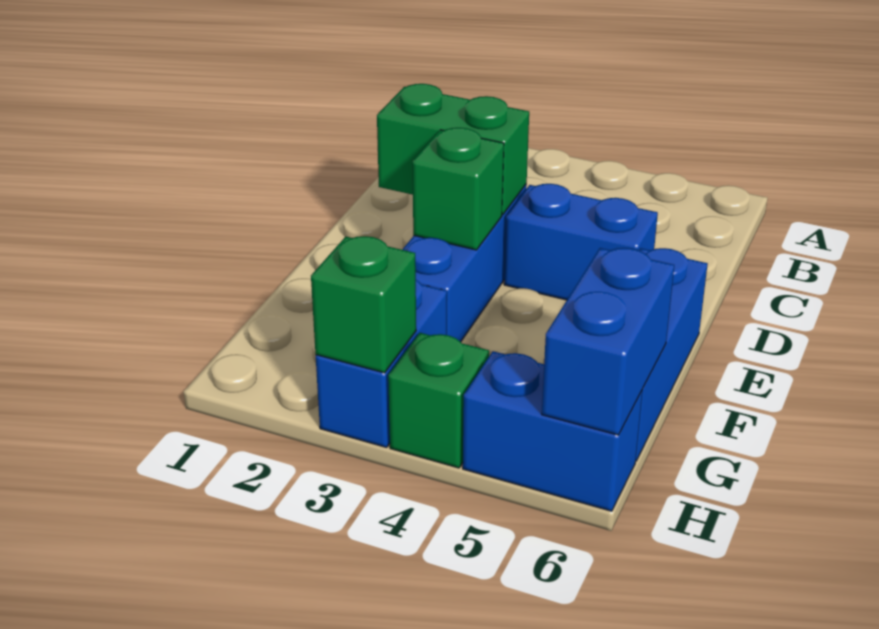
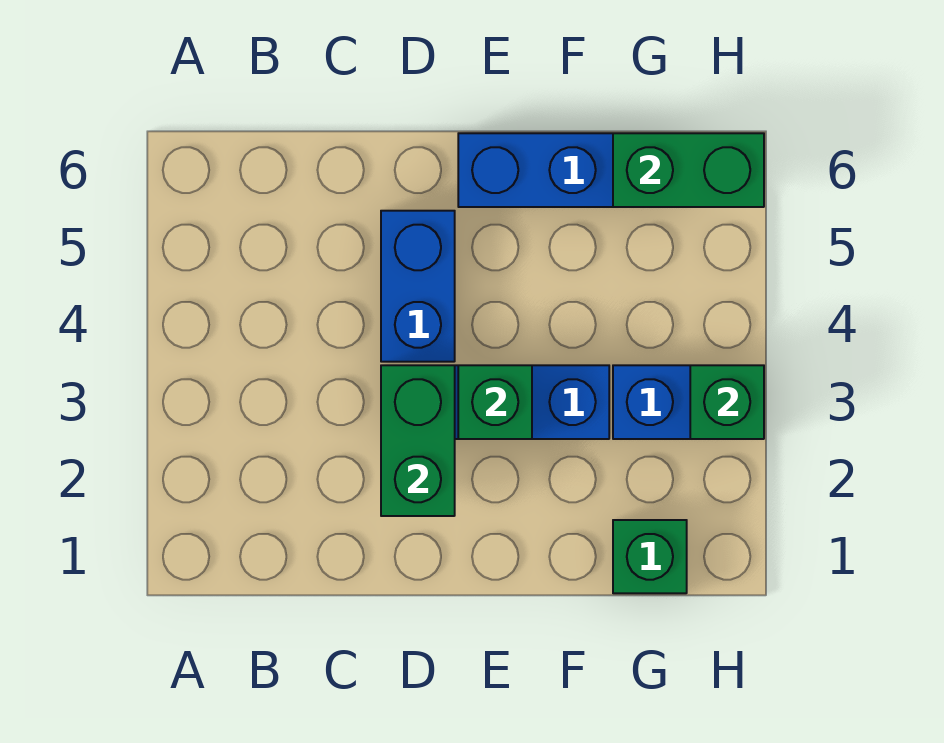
blue 1x2 brick [542,248,674,435] -> green 1x2 brick [613,133,764,207]
green 1x1 brick [388,333,489,468] -> green 1x1 brick moved to [613,520,687,593]
blue 1x2 brick [463,351,642,511] -> none

